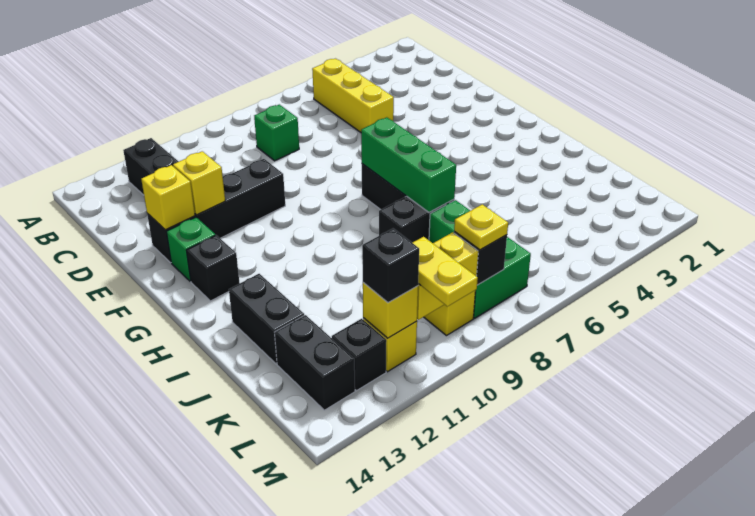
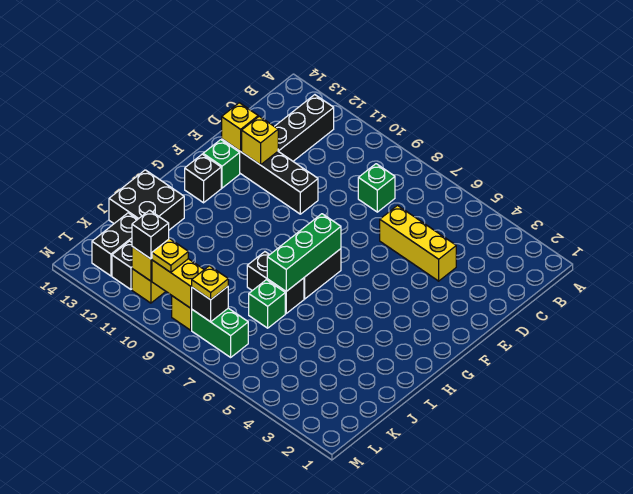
yellow 1x3 brick [312,59,394,132] -> yellow 1x3 brick turned to [380,206,456,281]
black 1x2 brick [229,274,304,364] -> black 2x2 brick [109,170,184,230]
yellow 1x2 plate [413,237,478,306] -> yellow 1x1 plate [152,239,188,272]

